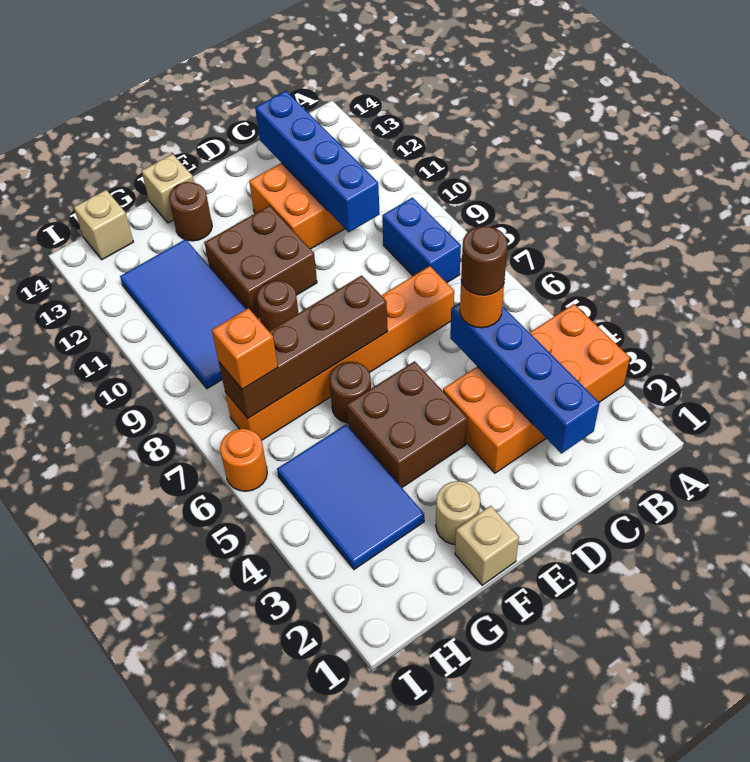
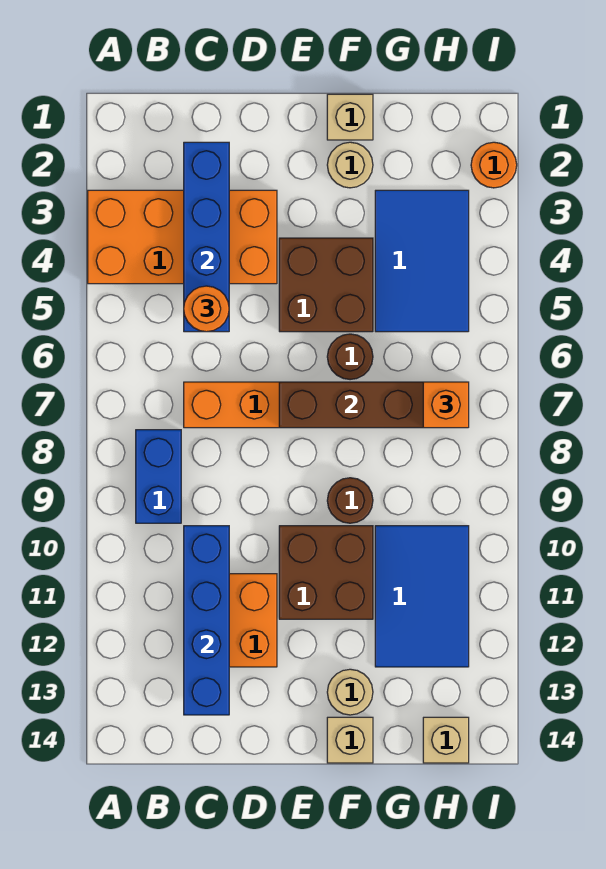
brown 1x1 round brick [461,226,508,295] -> none
brown 1x1 round brick [169,182,212,241] -> tan 1x1 round brick [327,669,373,715]
blue 2x4 tile [120,239,246,389] -> blue 2x3 tile [375,526,469,667]
orange 1x1 round brick [220,429,267,491] -> orange 1x1 round brick moved to [471,142,517,188]

